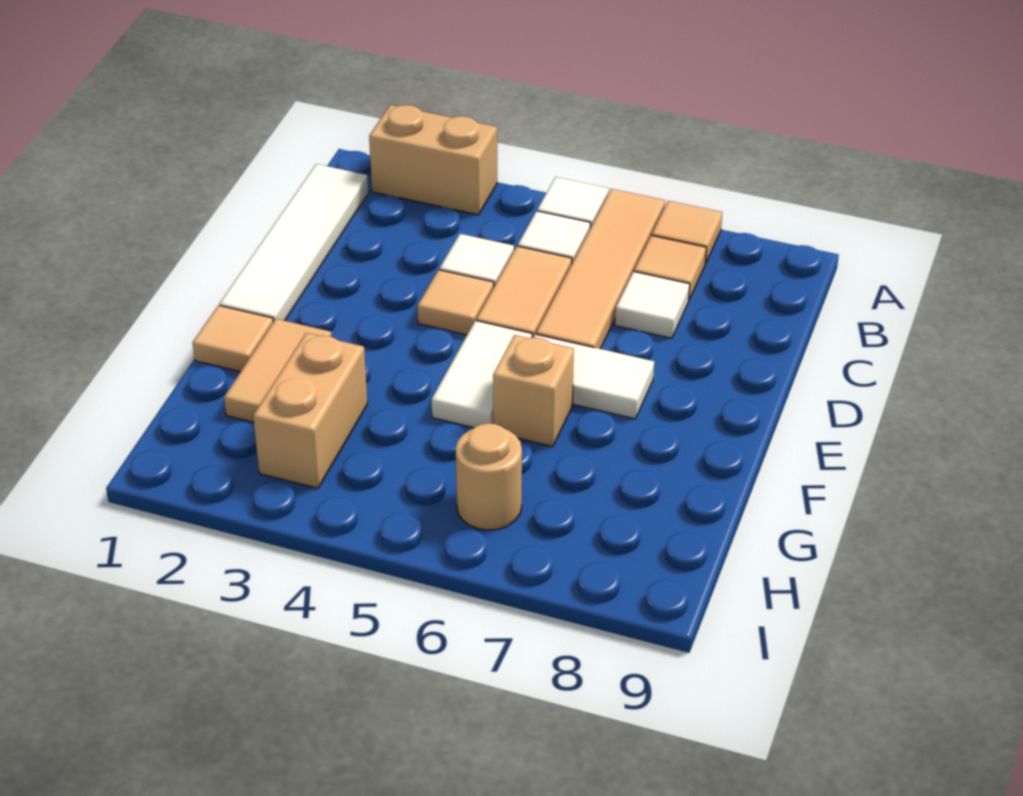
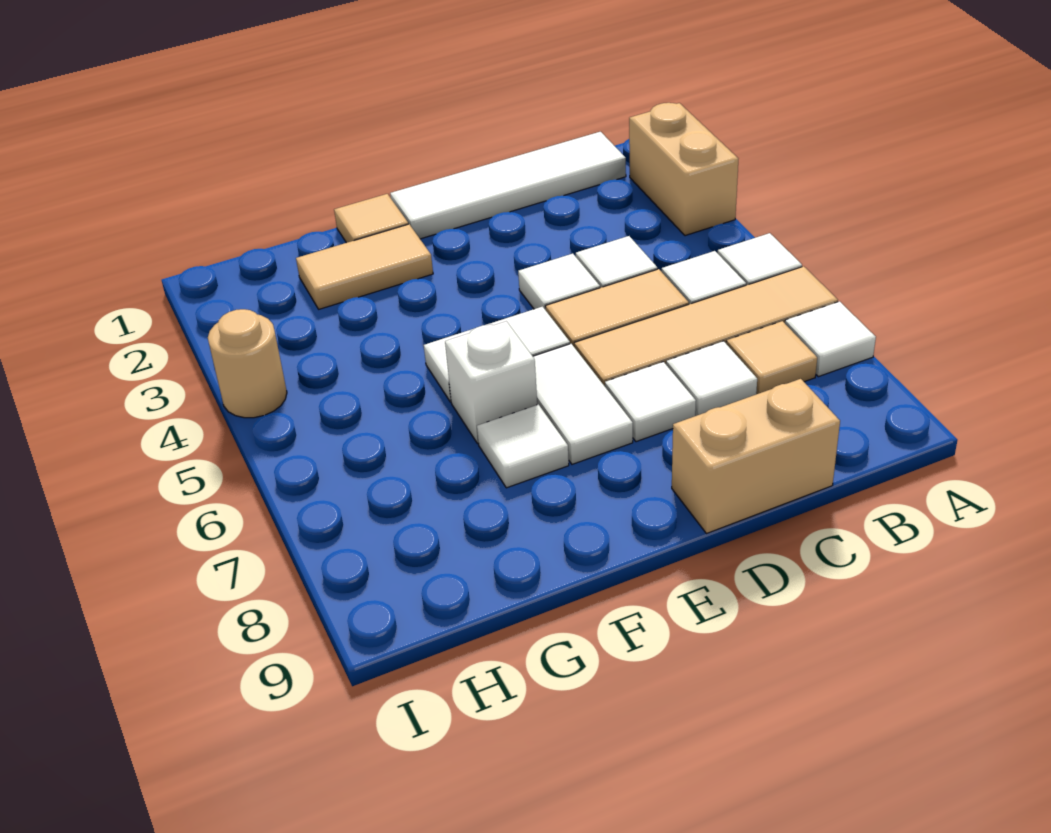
tan 1x1 tile [652,201,722,264] -> white 1x1 tile [785,301,876,377]
tan 1x1 tile [417,270,494,335] -> white 1x1 tile [518,254,600,310]
none -> white 1x1 tile [605,362,696,442]
tan 1x1 brick [493,335,574,447] -> white 1x1 brick [445,321,537,444]
none -> white 1x1 tile [477,405,569,488]
tan 1x2 brick [253,333,367,488] -> tan 1x2 brick moved to [672,379,840,534]
tan 1x1 round brick [456,423,522,530] -> tan 1x1 round brick moved to [208,309,287,418]

